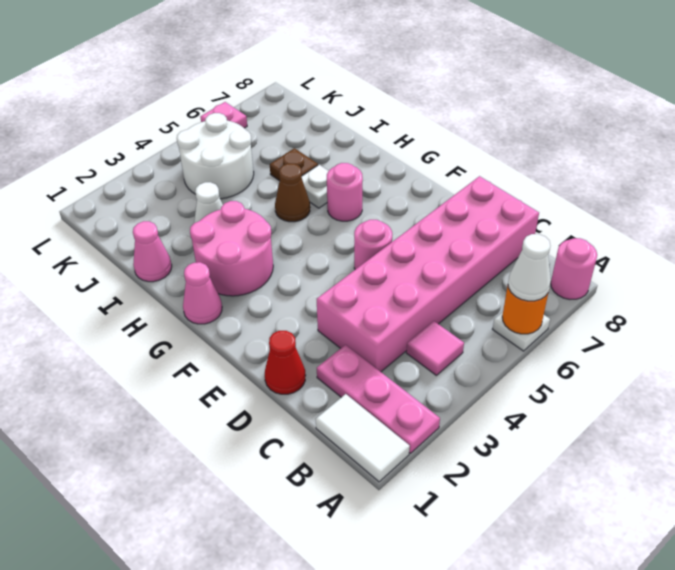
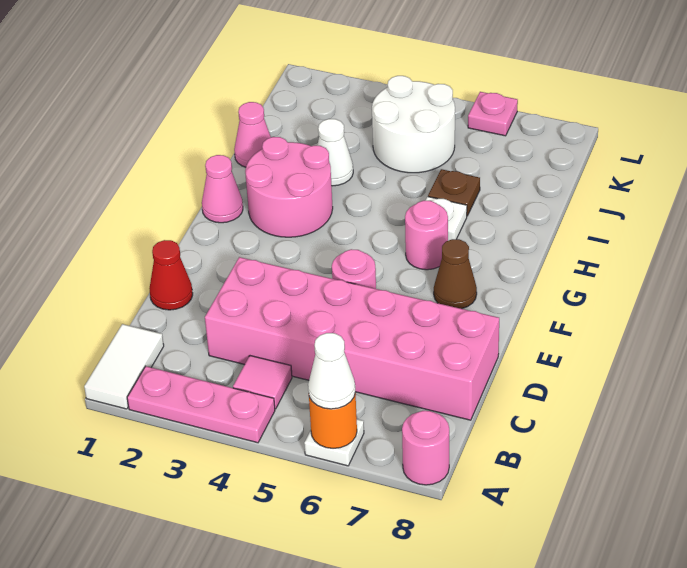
pink 1x3 plate [317,345,440,453] -> pink 1x3 plate turned to [127,366,275,443]
brown 1x1 cone [275,163,310,222] -> brown 1x1 cone moved to [434,239,477,309]

